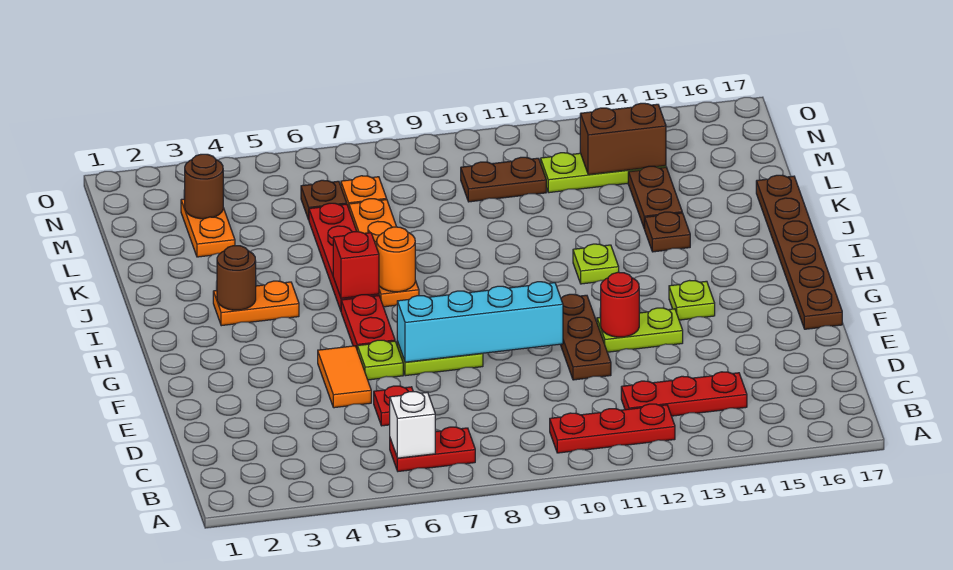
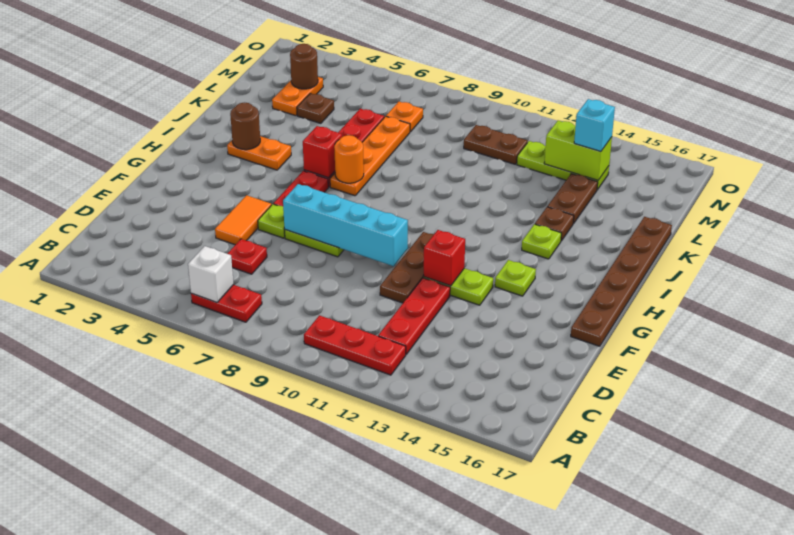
red 1x3 plate [621,372,747,416] -> red 1x3 plate turned to [378,278,450,354]
red 1x1 round brick [601,272,639,337] -> red 1x1 brick [423,230,465,286]
lime 1x1 plate [573,244,619,284] -> lime 1x1 plate moved to [522,224,561,259]
brown 1x1 plate [301,180,347,220] -> brown 1x1 plate moved to [297,93,334,123]
brown 1x2 brick [580,103,666,175] -> lime 1x2 brick [544,121,612,180]
none -> cyan 1x1 brick [574,99,615,152]

